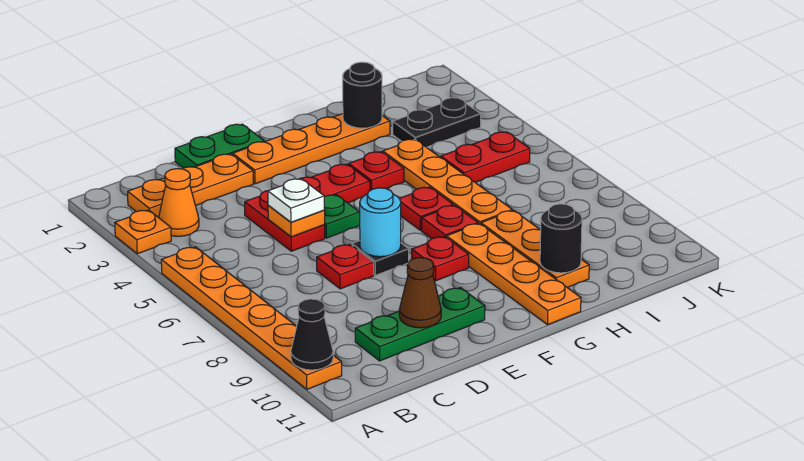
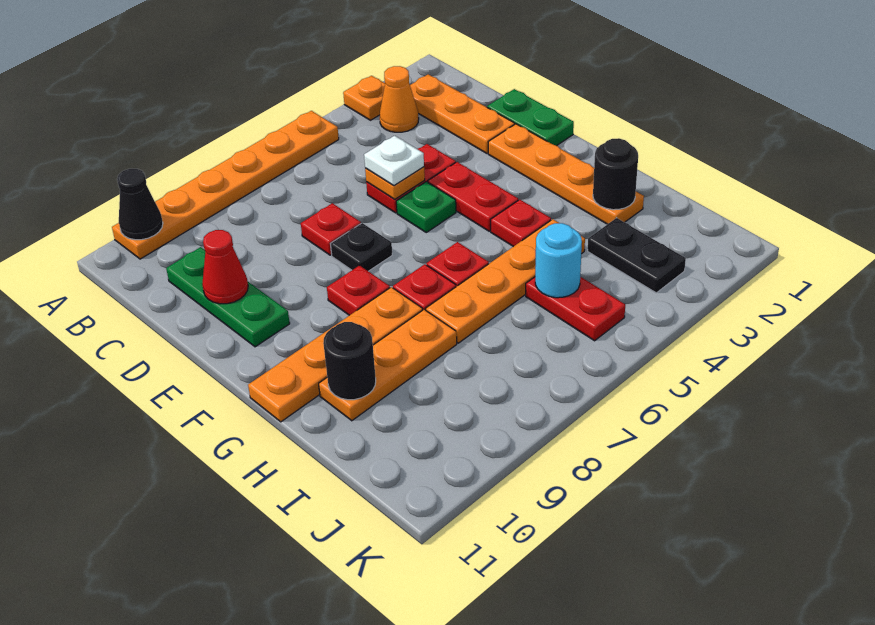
brown 1x1 cone [399,258,441,328] -> red 1x1 cone [202,230,248,304]
cyan 1x1 round brick [360,188,401,257] -> cyan 1x1 round brick moved to [535,223,582,298]

